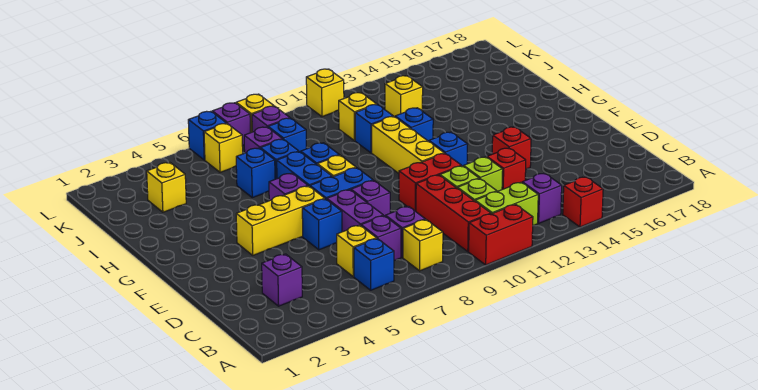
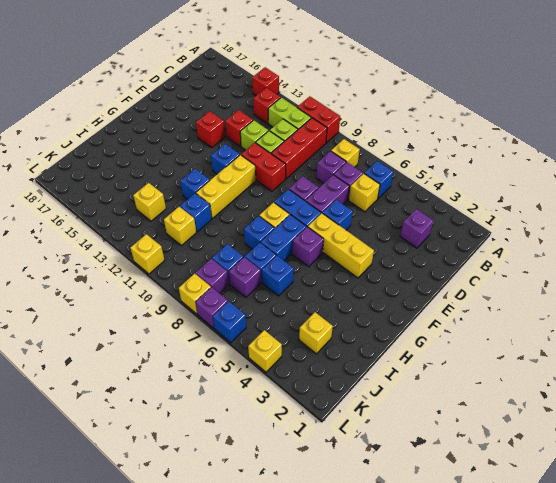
purple 1x1 brick [522,173,562,223] -> red 1x1 brick [253,88,281,124]
yellow 1x1 brick [204,123,243,172] -> yellow 1x1 brick moved to [248,330,282,372]

